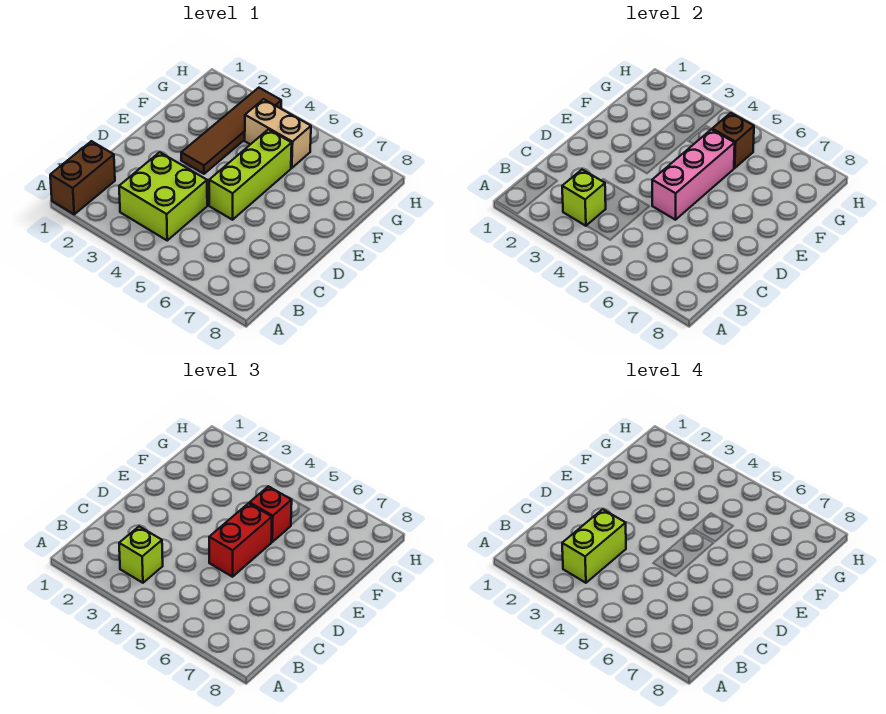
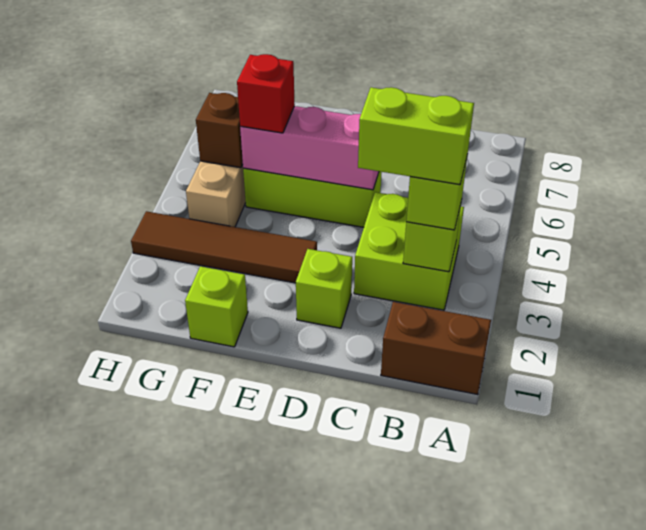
none -> lime 1x1 brick [296,249,352,328]
red 1x2 brick [209,503,272,577] -> none
none -> lime 1x1 brick [185,266,248,347]

